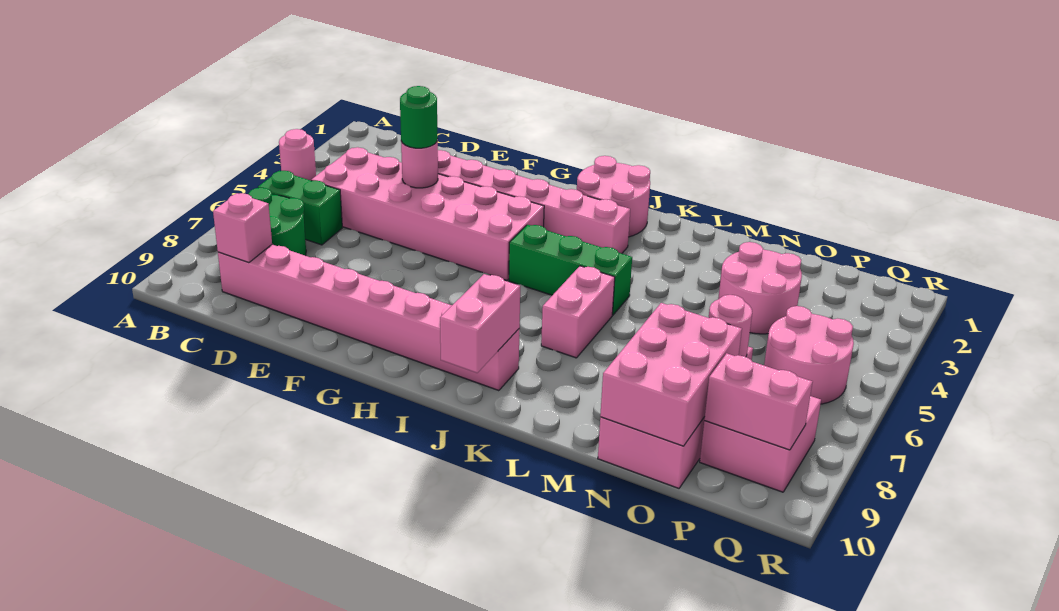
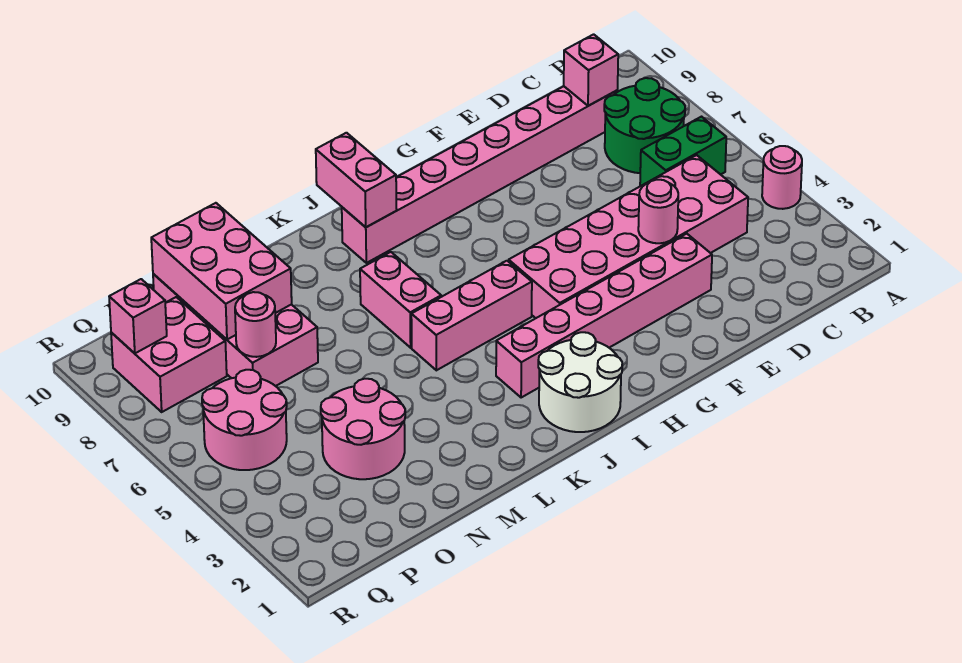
green 1x1 round brick [400,86,438,148] -> none
pink 2x2 round brick [577,156,650,237] -> white 2x2 round brick [538,332,622,432]
green 1x3 brick [509,225,632,315] -> pink 1x3 brick [411,261,532,370]
pink 1x2 brick [704,353,812,450] -> pink 1x1 brick [109,279,167,353]

